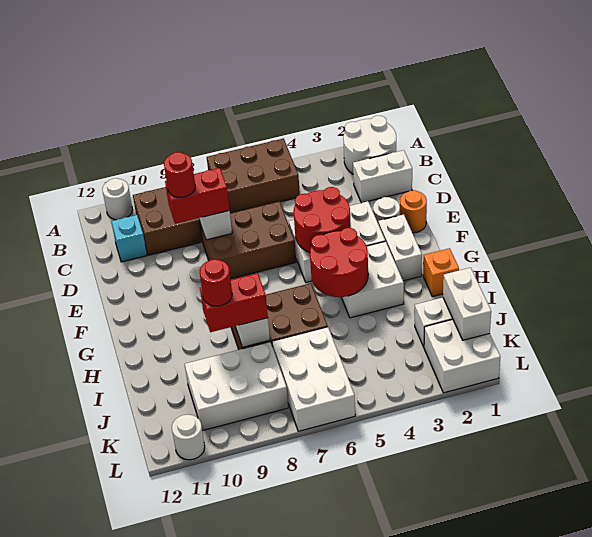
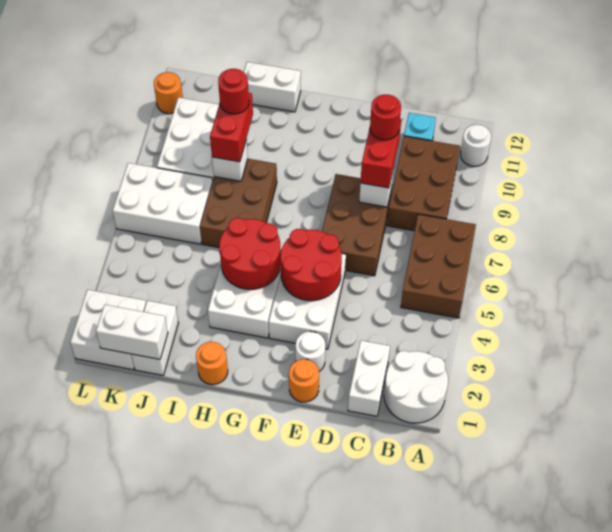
white 1x2 brick [378,214,422,281] -> white 1x2 brick moved to [244,62,301,112]
orange 1x1 brick [423,248,459,297] -> orange 1x1 round brick [196,342,228,385]
white 1x1 round brick [172,414,205,460] -> orange 1x1 round brick [154,72,183,114]

